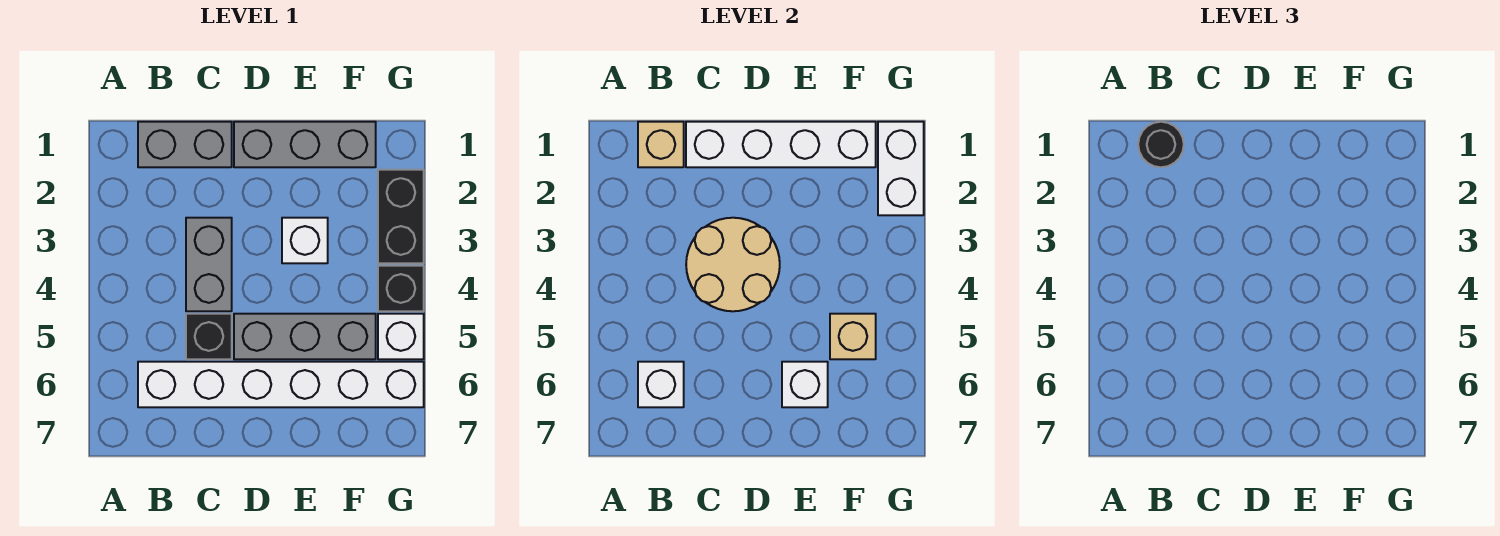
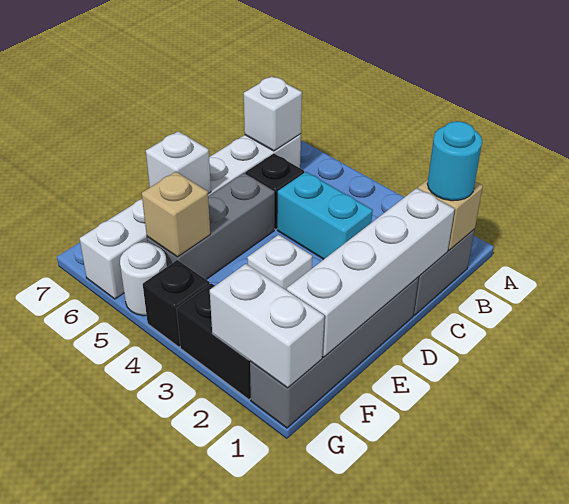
black 1x1 round brick [1138,122,1184,167] -> cyan 1x1 round brick [427,121,482,201]
grey 1x2 brick [186,218,232,311] -> cyan 1x2 brick [277,172,373,259]
tan 2x2 round brick [686,218,780,311] -> none
grey 1x3 brick [234,122,376,167] -> grey 1x4 brick [250,277,419,428]
white 1x1 brick [378,314,424,359] -> white 1x1 round brick [120,242,167,316]

